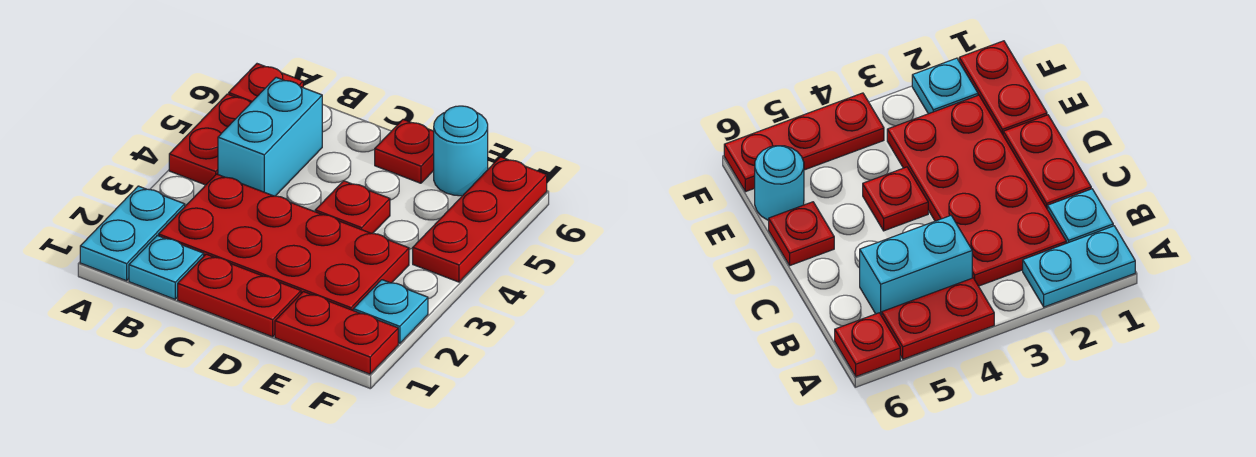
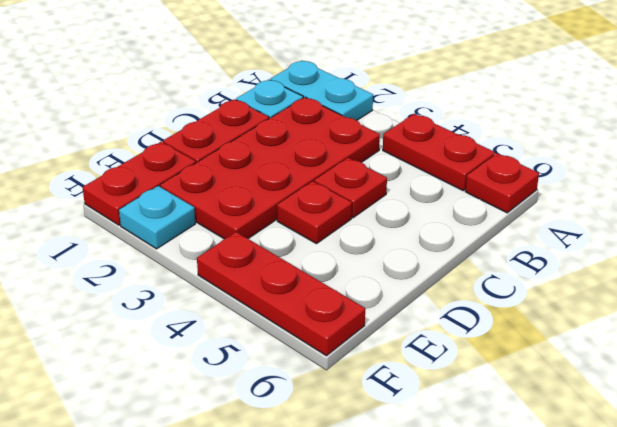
cyan 1x2 brick [218,77,322,196] -> none
red 1x1 plate [375,120,434,183] -> red 1x1 plate moved to [314,158,387,218]
cyan 1x1 round brick [434,106,488,196] -> none

